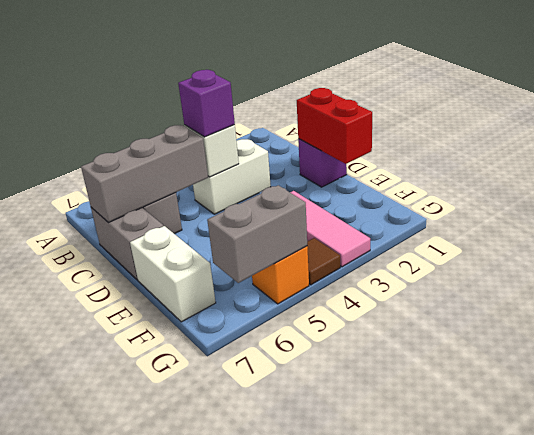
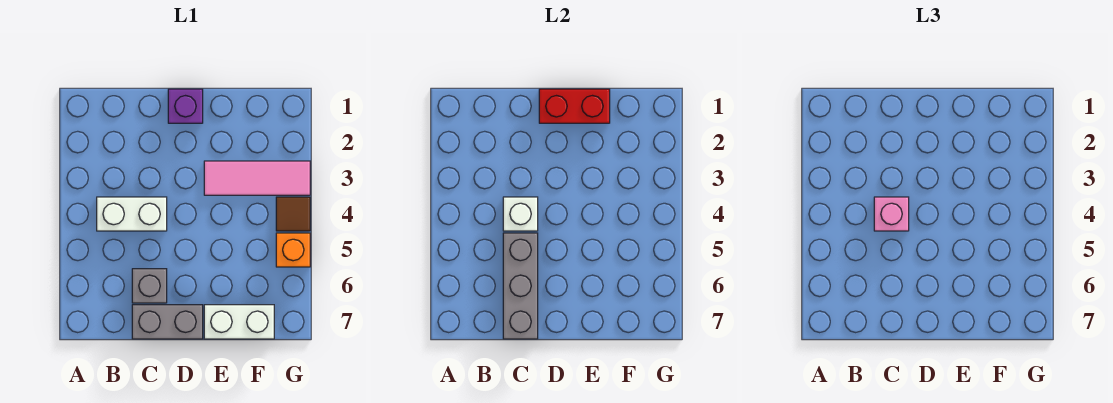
white 1x2 brick [193,139,271,214] -> white 1x2 brick turned to [97,197,167,231]
purple 1x1 brick [178,70,235,137] -> pink 1x1 brick [874,197,909,231]
grey 1x2 brick [207,185,307,283] -> none

